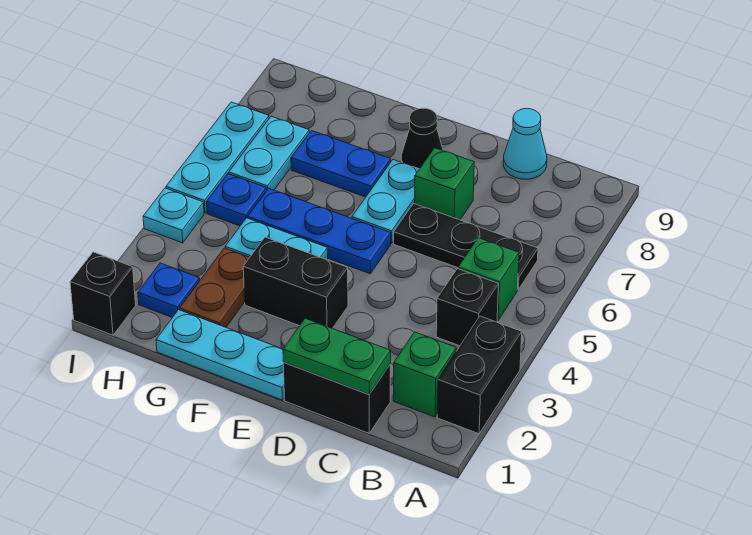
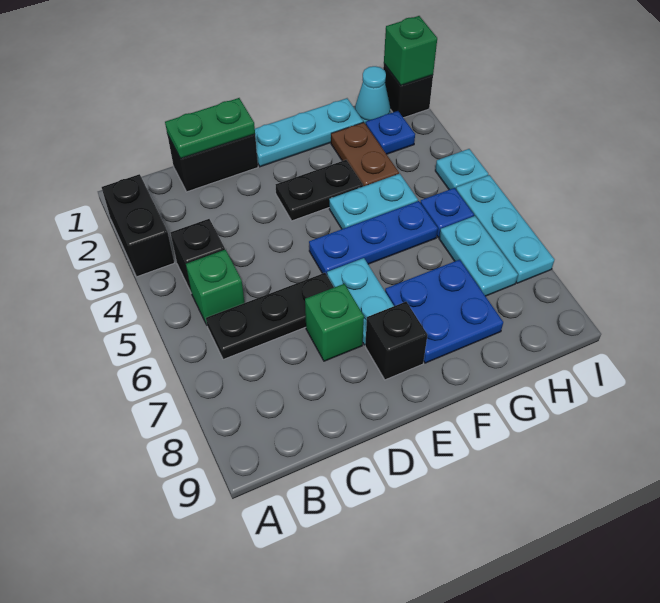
green 1x1 brick [393,332,456,417] -> green 1x1 brick moved to [384,16,437,85]
cyan 1x1 cone [503,109,547,179] -> cyan 1x1 cone moved to [355,66,390,124]
black 1x2 brick [243,237,348,328] -> black 1x2 plate [276,160,363,221]
black 1x1 cone [401,108,443,169] -> black 1x1 brick [365,302,428,380]
blue 1x2 plate [291,131,391,197] -> blue 2x2 plate [385,260,503,363]

